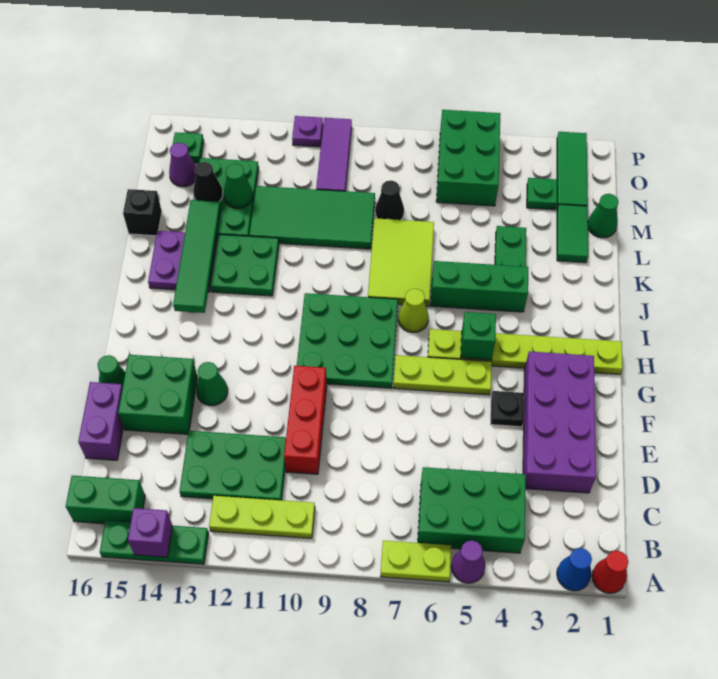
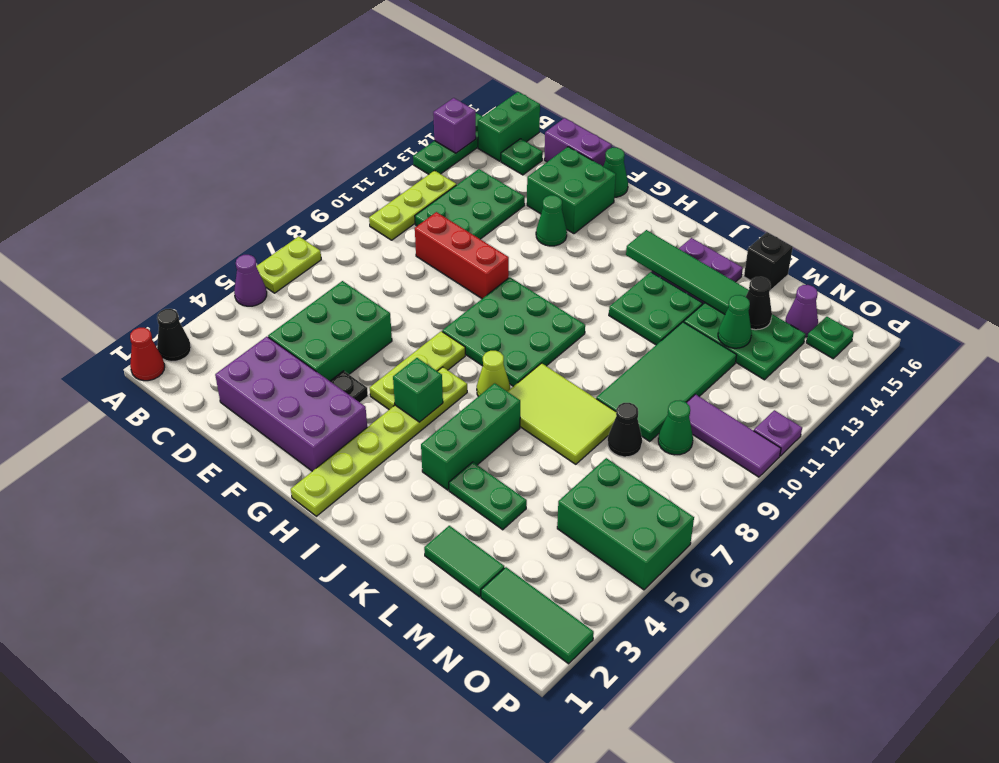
blue 1x1 cone [557,548,592,591] -> black 1x1 cone [157,309,191,362]
green 2x3 brick [418,467,526,553] -> green 2x3 brick moved to [268,281,392,381]
green 1x1 cone [588,194,618,238] -> green 1x1 cone moved to [658,400,693,455]
green 1x1 plate [527,178,557,210] -> green 1x1 plate moved to [501,139,543,175]

